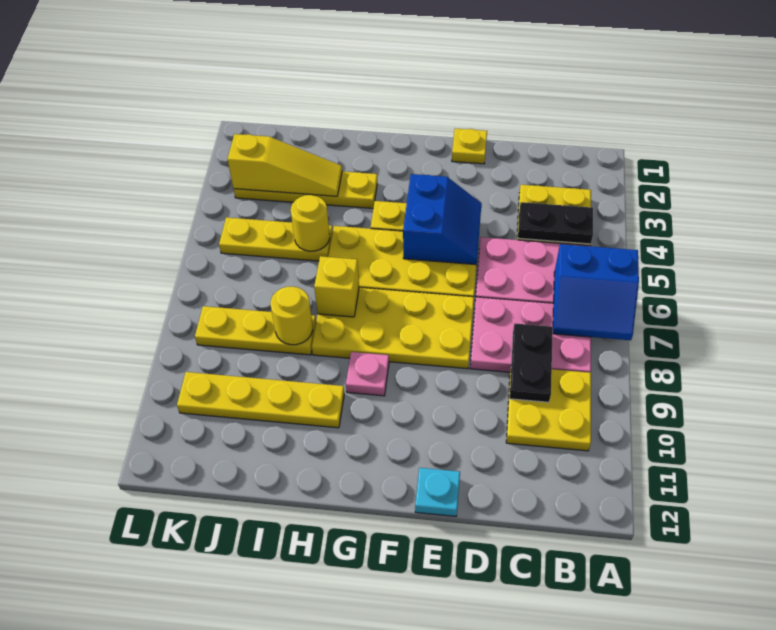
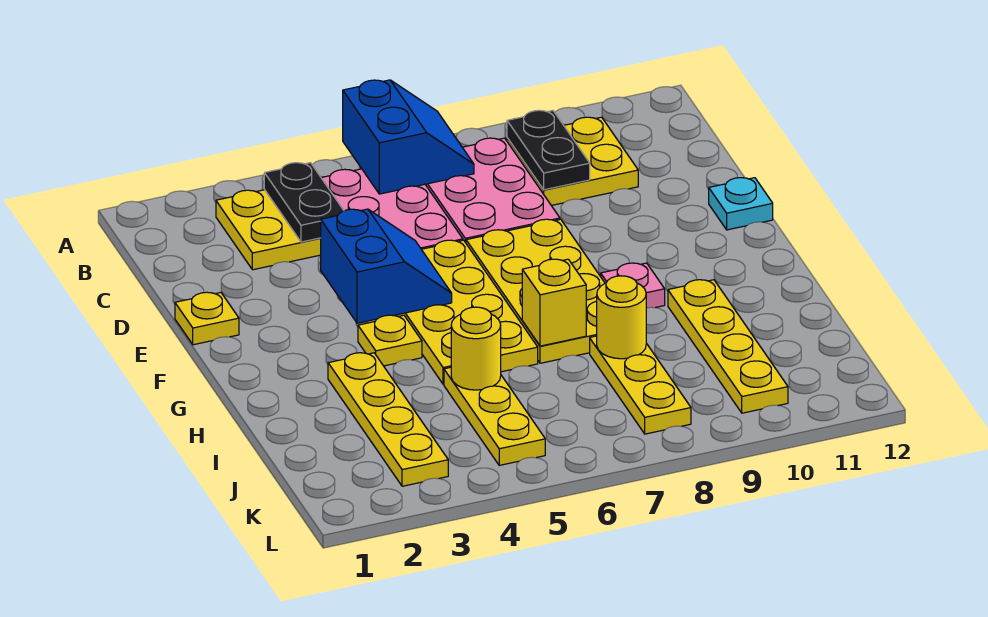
black 1x2 plate [510,324,553,402] -> black 1x2 plate turned to [507,110,590,190]
blue 2x2 slope [403,174,481,265] -> blue 2x2 slope turned to [320,209,452,323]
yellow 1x3 slope [228,134,342,196] -> none

